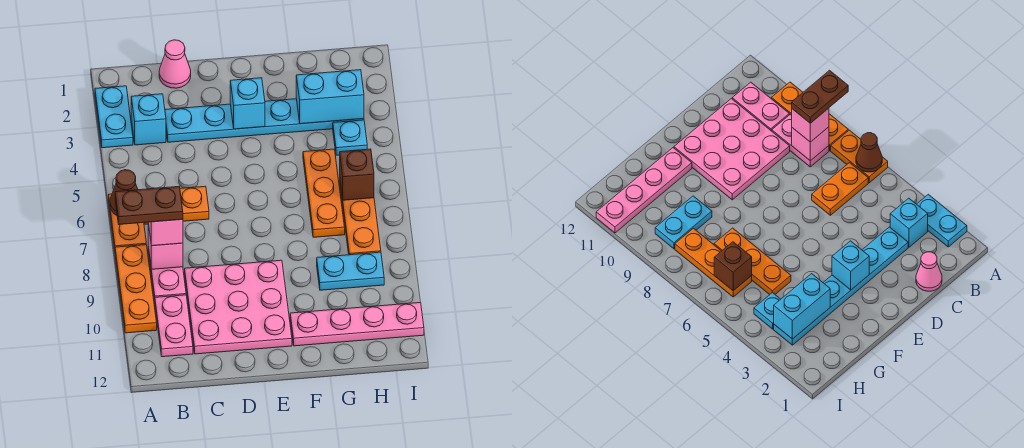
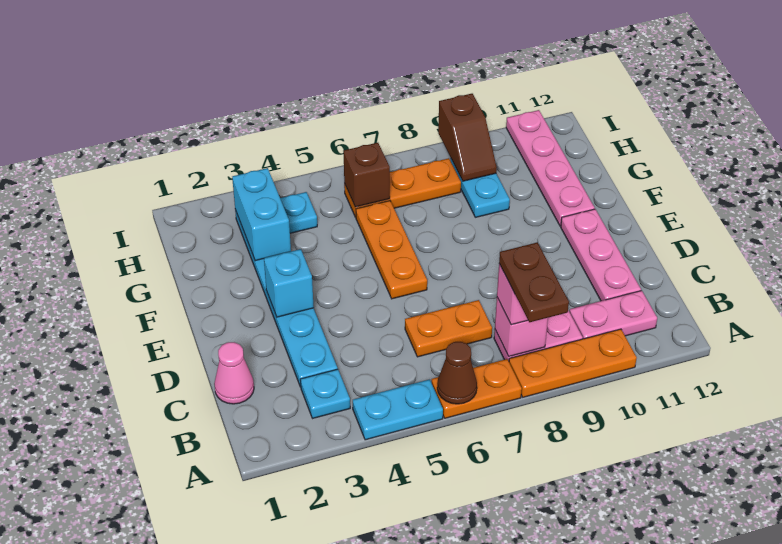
cyan 1x2 plate [95,86,133,148] -> cyan 1x2 plate moved to [353,379,443,440]
cyan 1x1 brick [131,94,166,145] -> cyan 1x1 plate [300,369,350,418]
orange 1x2 plate [145,186,209,224] -> orange 1x2 plate turned to [405,300,492,357]
pink 3x3 plate [185,260,292,354] -> pink 1x3 plate [561,209,641,301]
orange 1x3 plate [303,149,345,237] -> orange 1x3 plate turned to [356,201,427,299]
none -> brown 1x2 slope [438,94,497,181]

